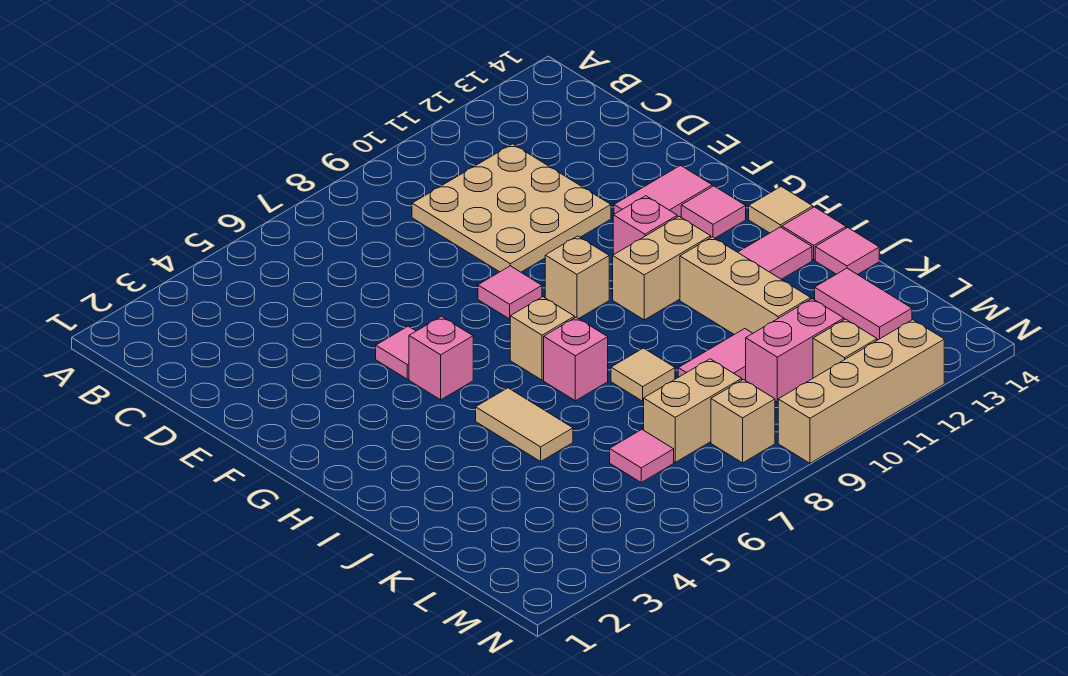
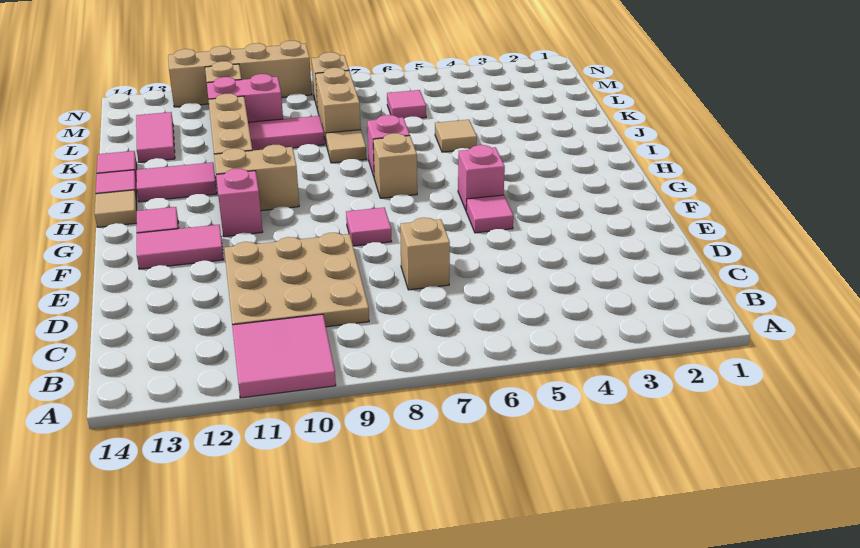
none -> pink 2x2 tile [232,314,336,398]
tan 1x1 brick [545,236,609,319] -> tan 1x1 brick moved to [400,218,450,290]
tan 1x2 tile [476,388,573,461] -> tan 1x1 tile [435,120,477,152]
tan 1x2 brick [644,359,742,462] -> tan 1x2 brick turned to [316,68,361,142]

